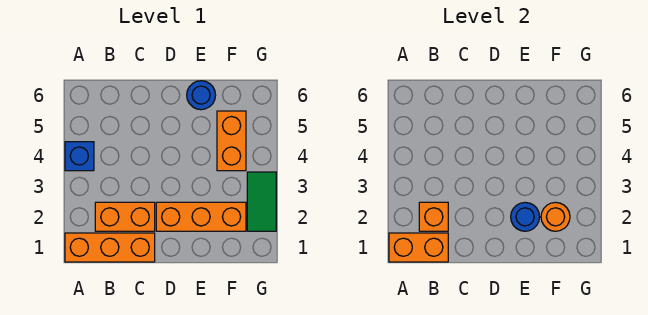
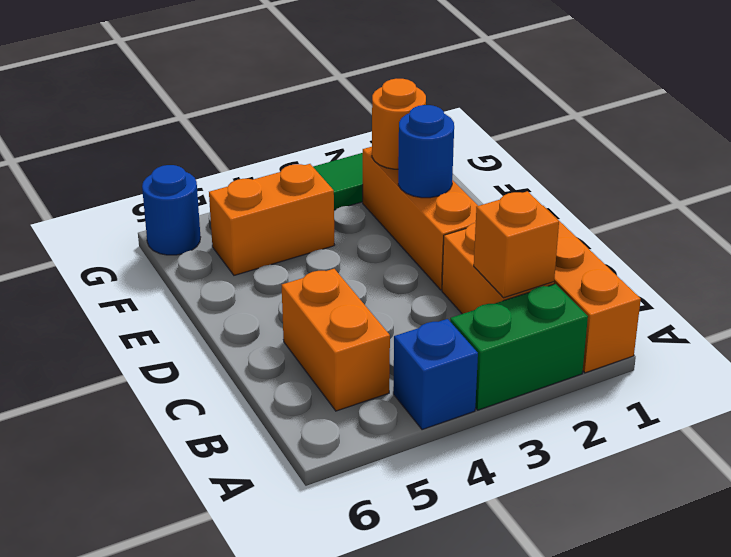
orange 1x2 brick [389,233,448,262] -> orange 1x2 brick moved to [282,269,390,411]
none -> green 1x2 brick [450,284,588,410]
blue 1x1 round brick [187,81,216,110] -> blue 1x1 round brick moved to [142,165,201,255]

